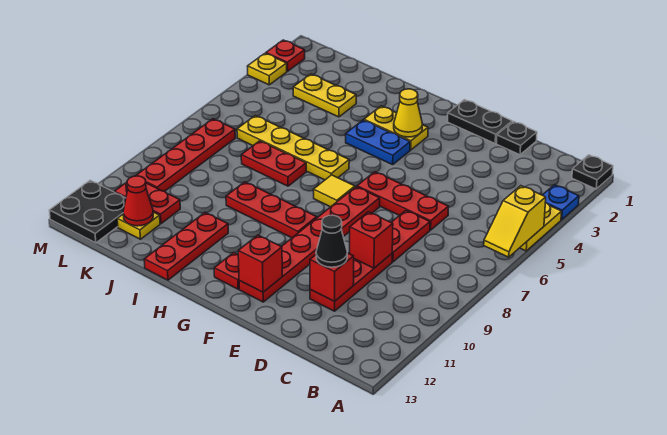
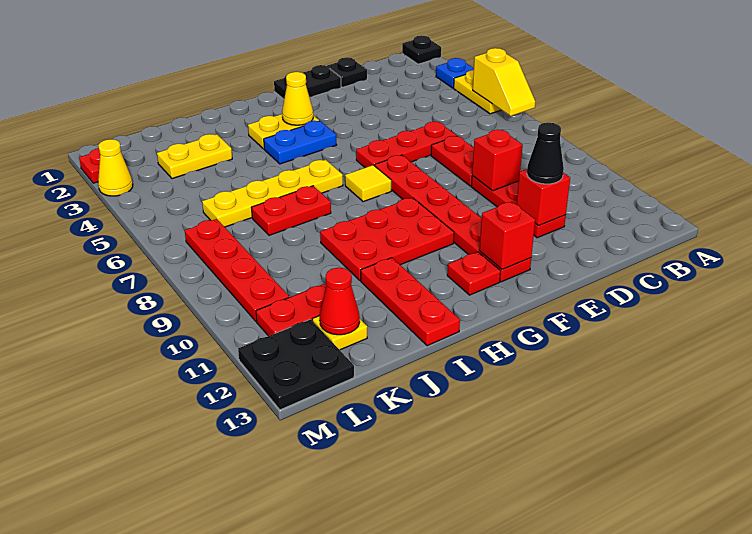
red 1x3 plate [226,182,317,238] -> red 2x3 plate [320,198,454,281]
yellow 1x1 plate [247,53,287,85] -> yellow 1x1 cone [98,139,133,196]

